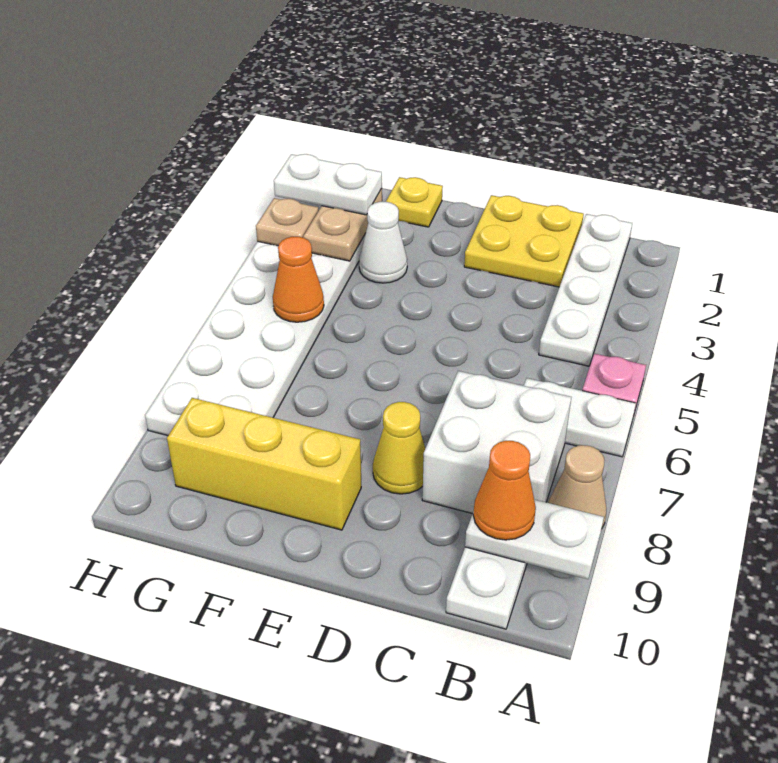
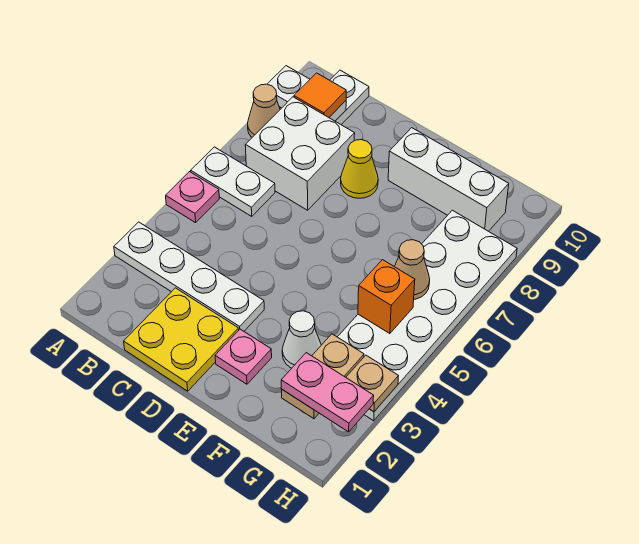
white 1x4 plate [539,214,632,366] -> white 1x4 plate turned to [114,222,264,331]
orange 1x1 cone [473,441,536,540] -> orange 1x1 tile [294,73,346,117]
none -> pink 1x1 plate [215,329,272,384]
yellow 1x3 brick [167,398,361,530] -> white 1x3 brick [388,128,509,231]
yellow 1x1 plate [386,177,443,227] -> none
white 1x2 plate [274,154,382,215] -> pink 1x2 plate [281,353,374,432]
orange 1x1 cone [273,237,324,322] -> orange 1x1 brick [358,260,415,334]
none -> tan 1x1 cone [395,240,430,299]

